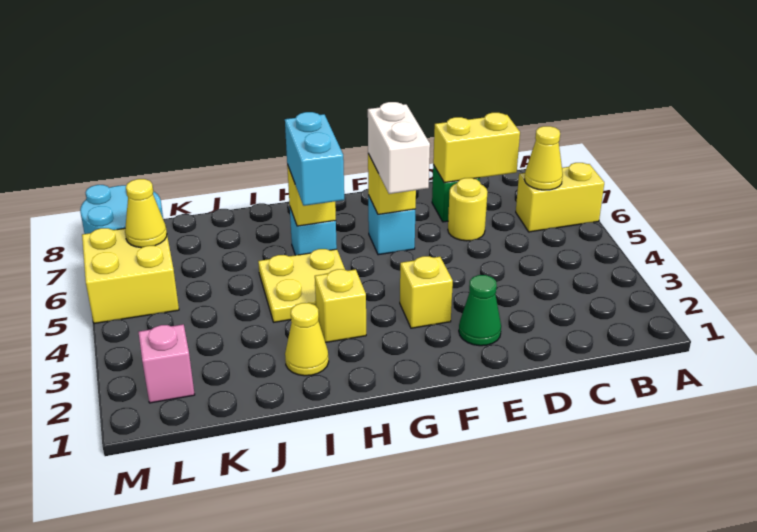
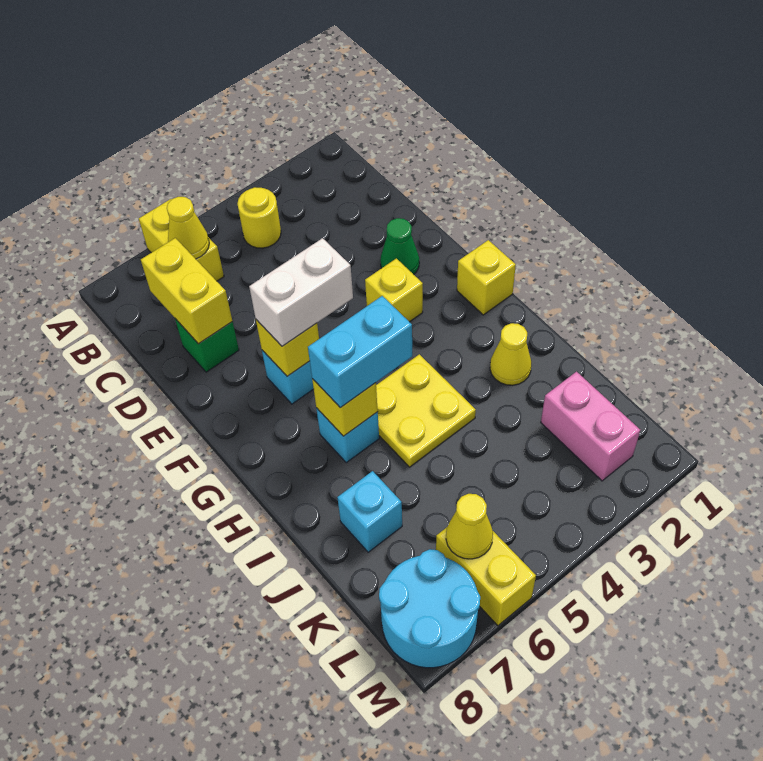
yellow 1x1 round brick [448,178,487,241] -> yellow 1x1 round brick moved to [237,187,281,248]
yellow 1x1 brick [315,269,366,343] -> yellow 1x1 brick moved to [457,240,516,315]
none -> cyan 1x1 brick [337,471,402,552]
pink 1x1 brick [139,324,195,403] -> pink 1x2 brick [541,372,640,481]
yellow 2x2 brick [82,228,179,323] -> yellow 1x2 brick [436,528,536,626]

